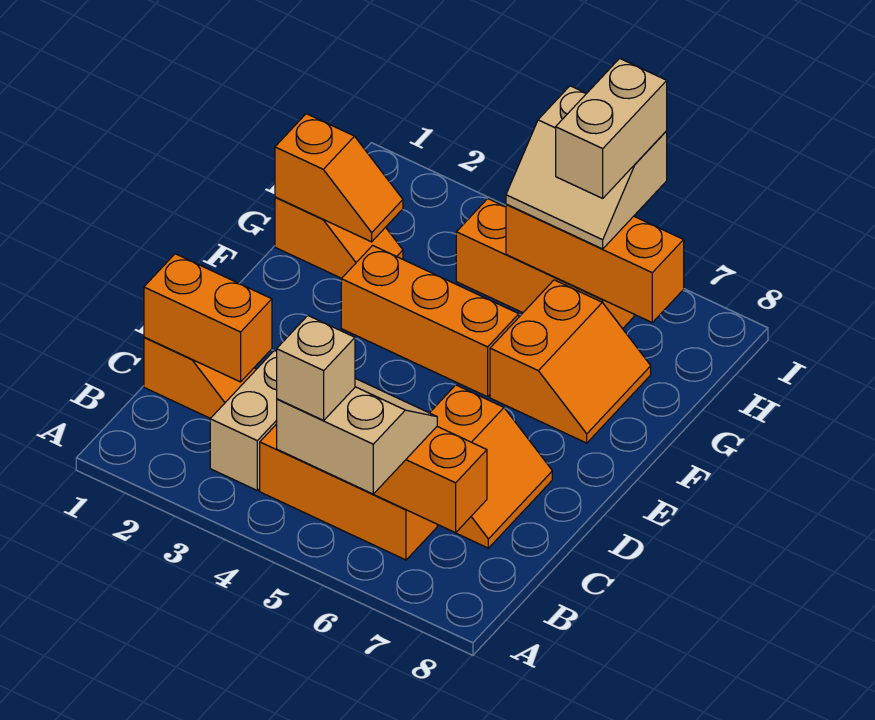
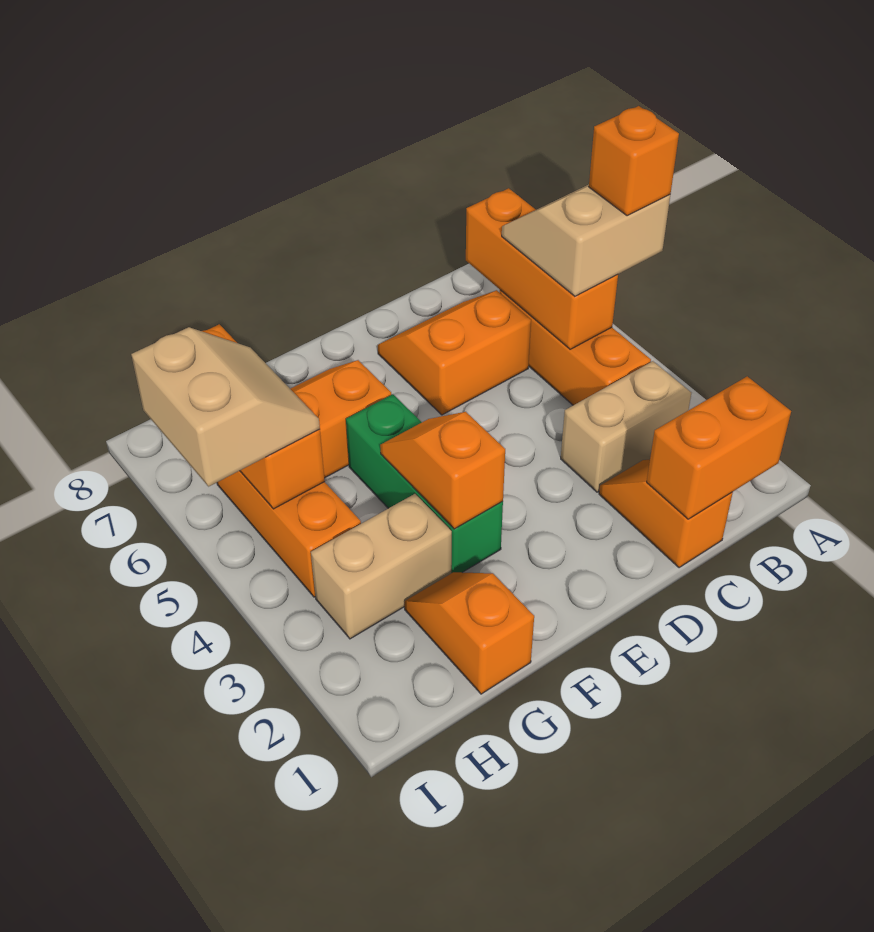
tan 2x2 slope [277,378,437,494] -> tan 2x2 slope turned to [502,185,670,296]
tan 1x1 brick [277,316,355,420] -> orange 1x1 brick [589,106,679,216]
orange 1x2 brick [144,254,272,382] -> orange 1x2 brick turned to [647,376,791,519]
orange 1x3 brick [341,245,519,397] -> green 1x3 brick [346,394,503,573]
orange 1x2 slope [275,114,403,242] -> orange 1x2 slope moved to [380,412,505,529]
tan 1x2 brick [556,58,667,198] -> tan 1x2 brick moved to [311,494,452,639]

